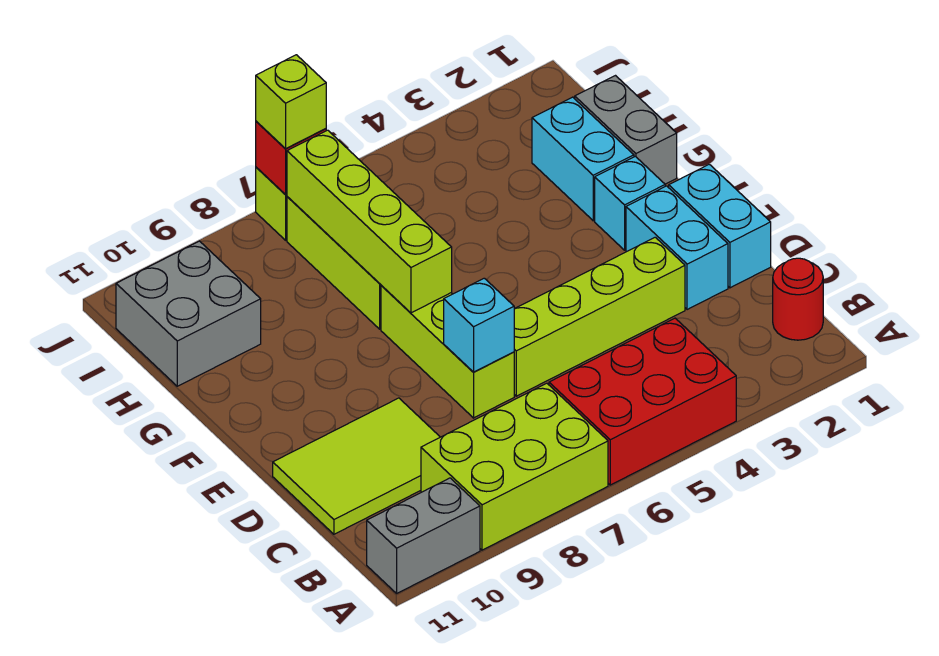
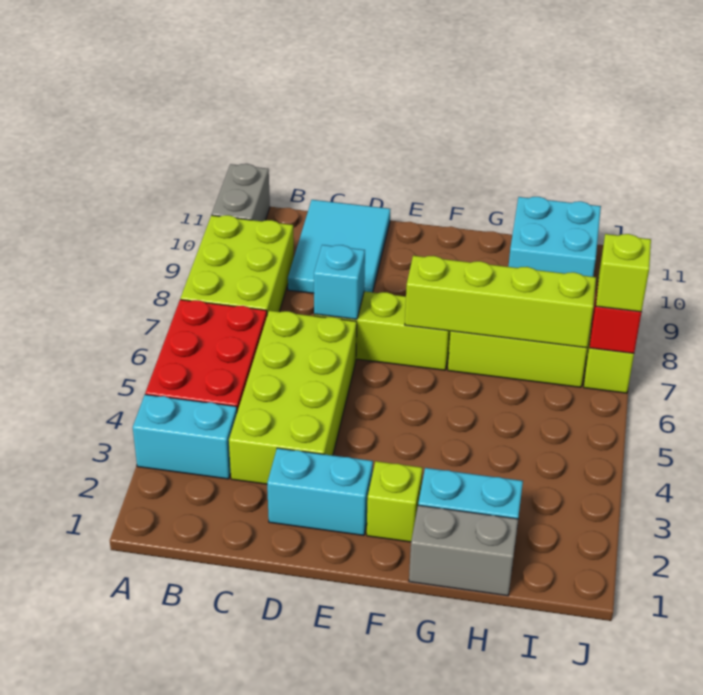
red 1x1 round brick [773,258,823,340] -> none
lime 2x3 tile [273,398,440,534] -> cyan 2x3 tile [288,200,390,293]
cyan 1x2 brick [669,164,771,288] -> cyan 1x2 brick moved to [133,395,237,479]
lime 1x4 brick [514,237,685,396] -> lime 2x4 brick [229,311,357,484]
cyan 1x1 brick [595,156,665,250] -> lime 1x1 brick [367,461,423,542]
grey 2x2 brick [116,241,261,386] -> cyan 2x2 brick [508,197,601,277]

